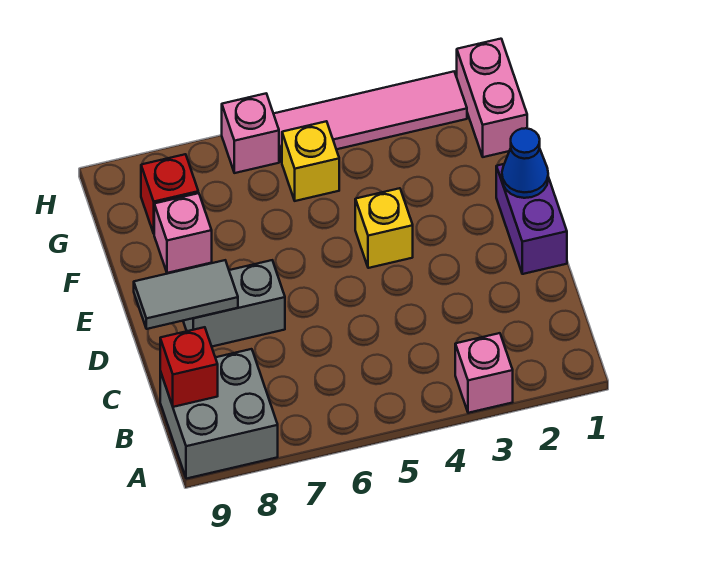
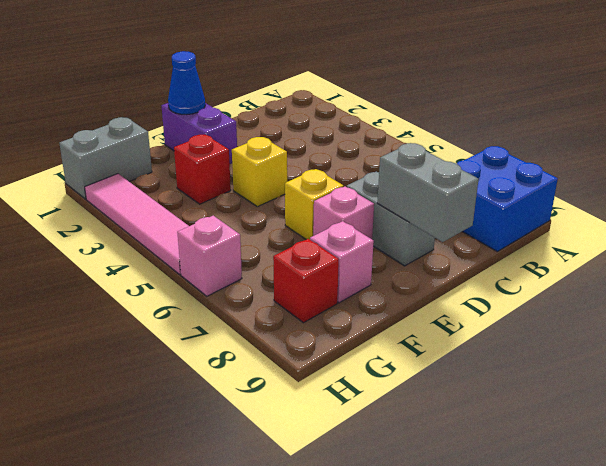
pink 1x1 brick [455,333,513,413] -> pink 1x1 brick moved to [313,187,374,239]
grey 2x2 brick [160,349,278,479] -> blue 2x2 brick [457,146,558,251]
red 1x1 brick [160,327,218,407] -> red 1x1 brick moved to [174,135,231,204]
purple 1x2 brick [496,164,567,274] -> purple 1x2 brick turned to [162,103,237,164]
grey 1x2 tile [134,260,238,329] -> grey 1x2 brick [377,143,479,242]
pink 1x2 brick [457,39,527,157] -> grey 1x2 brick [59,117,152,199]
yellow 1x1 brick [282,121,339,201] -> yellow 1x1 brick moved to [285,169,344,239]

